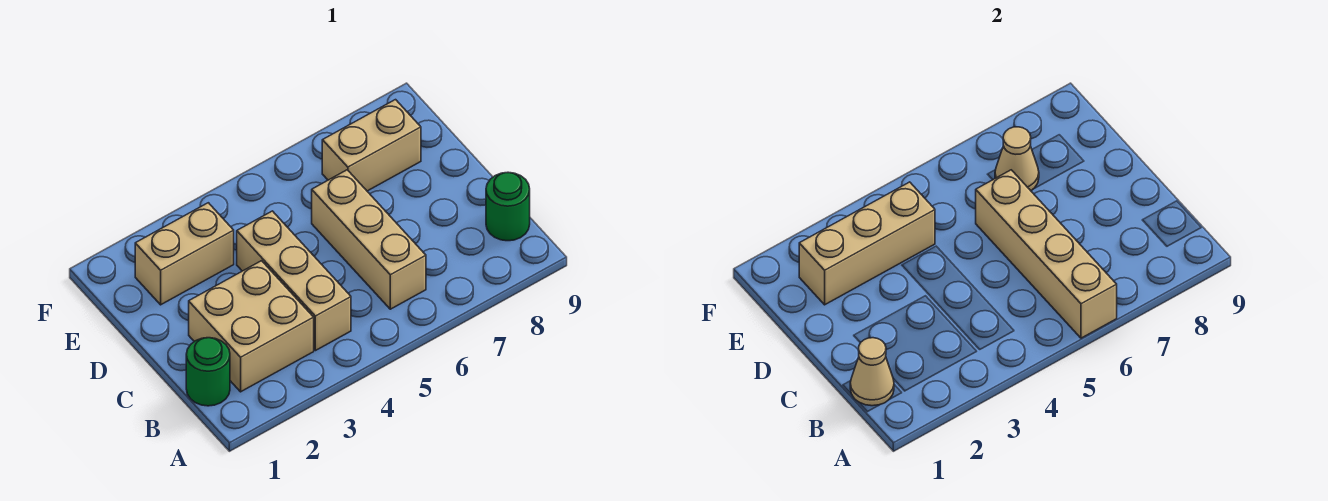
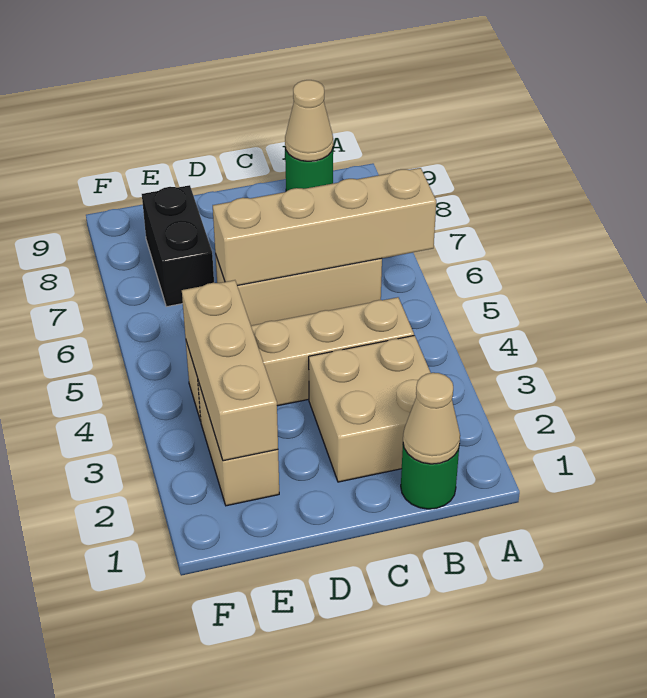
tan 1x3 brick [237,211,351,351] -> tan 1x4 brick [186,297,414,421]
tan 1x2 brick [322,100,421,191] -> black 1x2 brick [142,185,214,307]
tan 1x1 cone [995,127,1039,191] -> tan 1x1 cone moved to [285,80,333,161]

